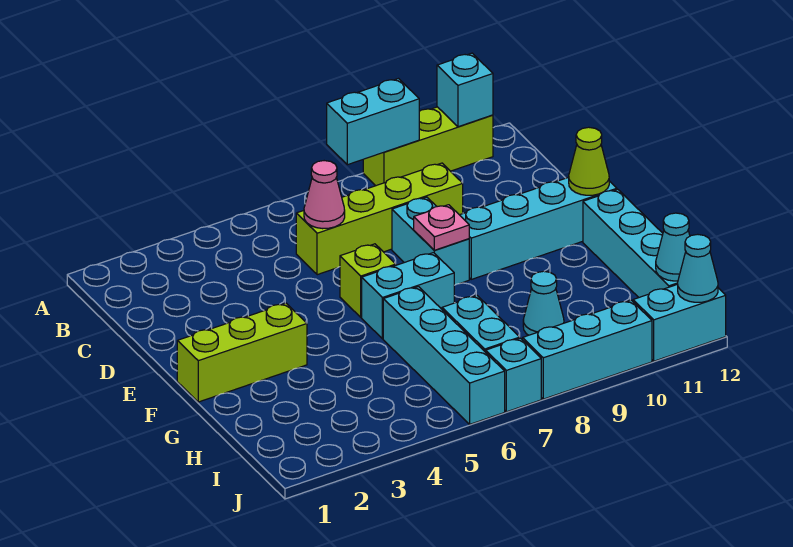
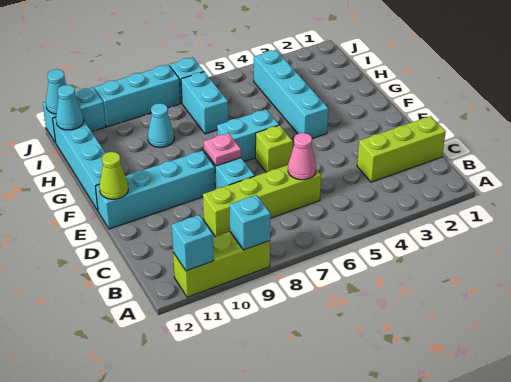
cyan 1x2 brick [327,79,419,165] -> cyan 1x1 brick [230,195,271,250]
lime 1x3 brick [177,303,307,402] -> lime 1x3 brick moved to [357,116,446,182]
cyan 1x4 brick [383,287,505,424] -> cyan 1x4 brick moved to [254,50,328,139]

